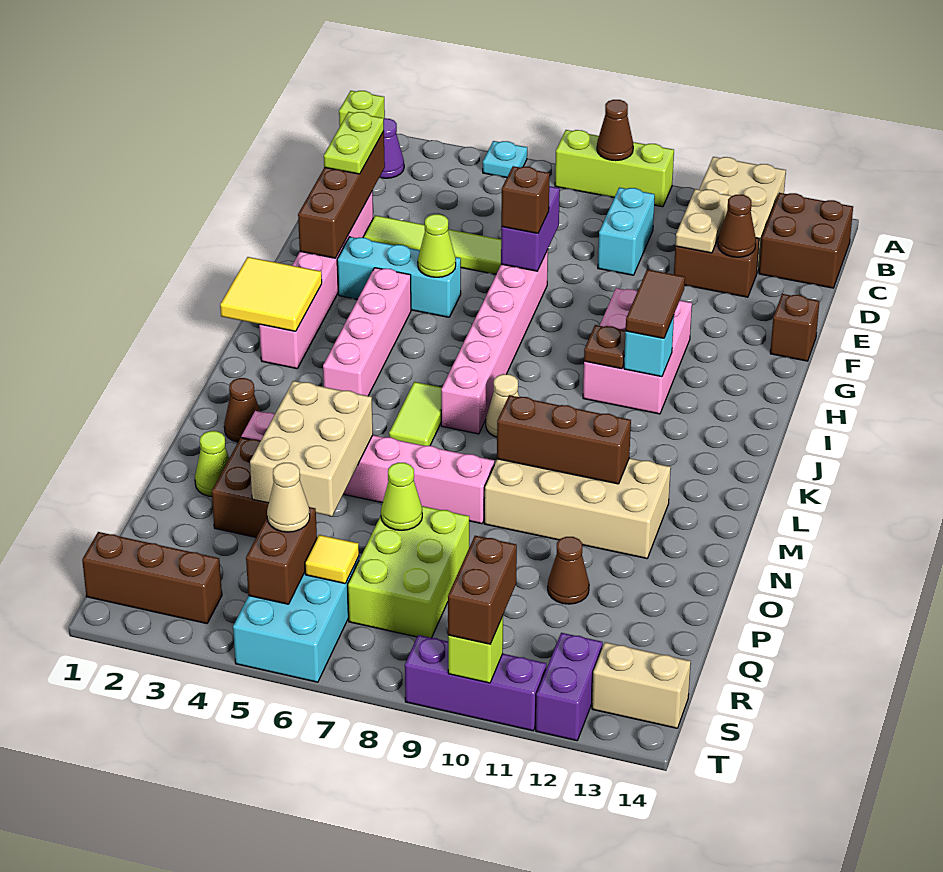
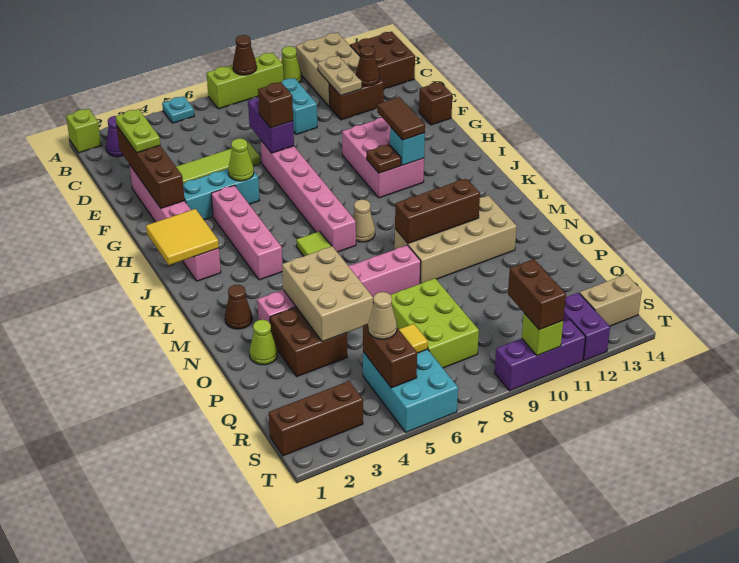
lime 1x1 cone [381,463,422,530] -> lime 1x1 cone moved to [281,46,302,82]
brown 1x1 cone [548,537,589,604] -> none

